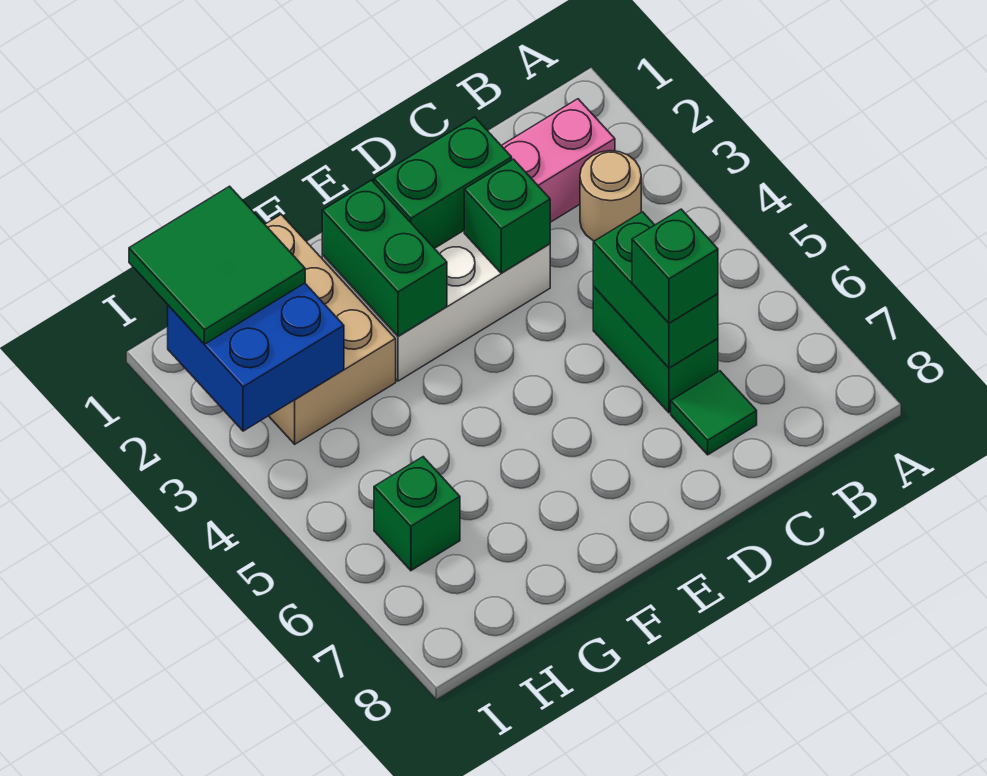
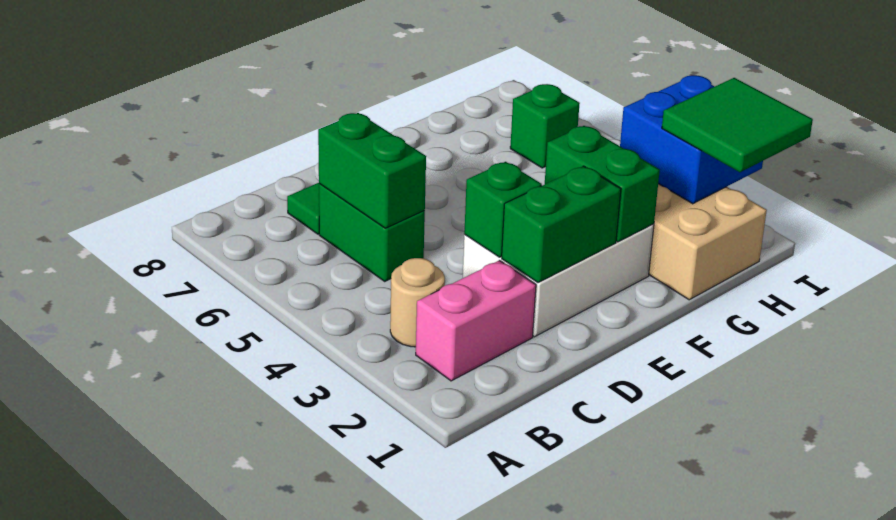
green 1x1 brick [632,209,718,323] -> none

